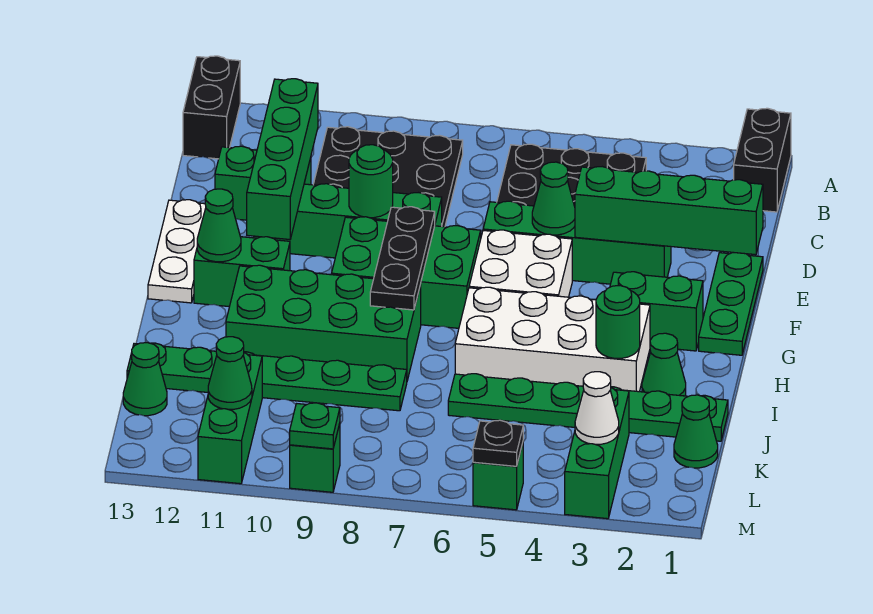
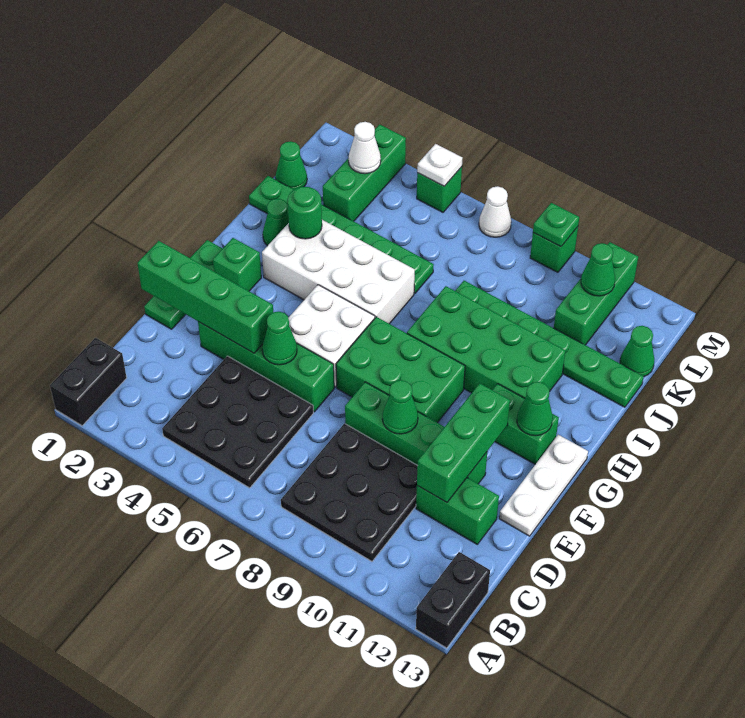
green 1x4 brick [247,79,318,239] -> green 1x3 brick [417,383,510,502]
green 1x1 round brick [349,145,393,218] -> green 1x1 cone [382,380,418,434]
black 1x3 plate [370,207,435,310] -> none
green 1x2 brick [610,272,703,351] -> green 1x1 brick [213,238,261,291]
black 1x1 plate [473,420,523,466] -> white 1x1 plate [417,144,462,186]
none -> white 1x1 cone [479,186,511,237]

